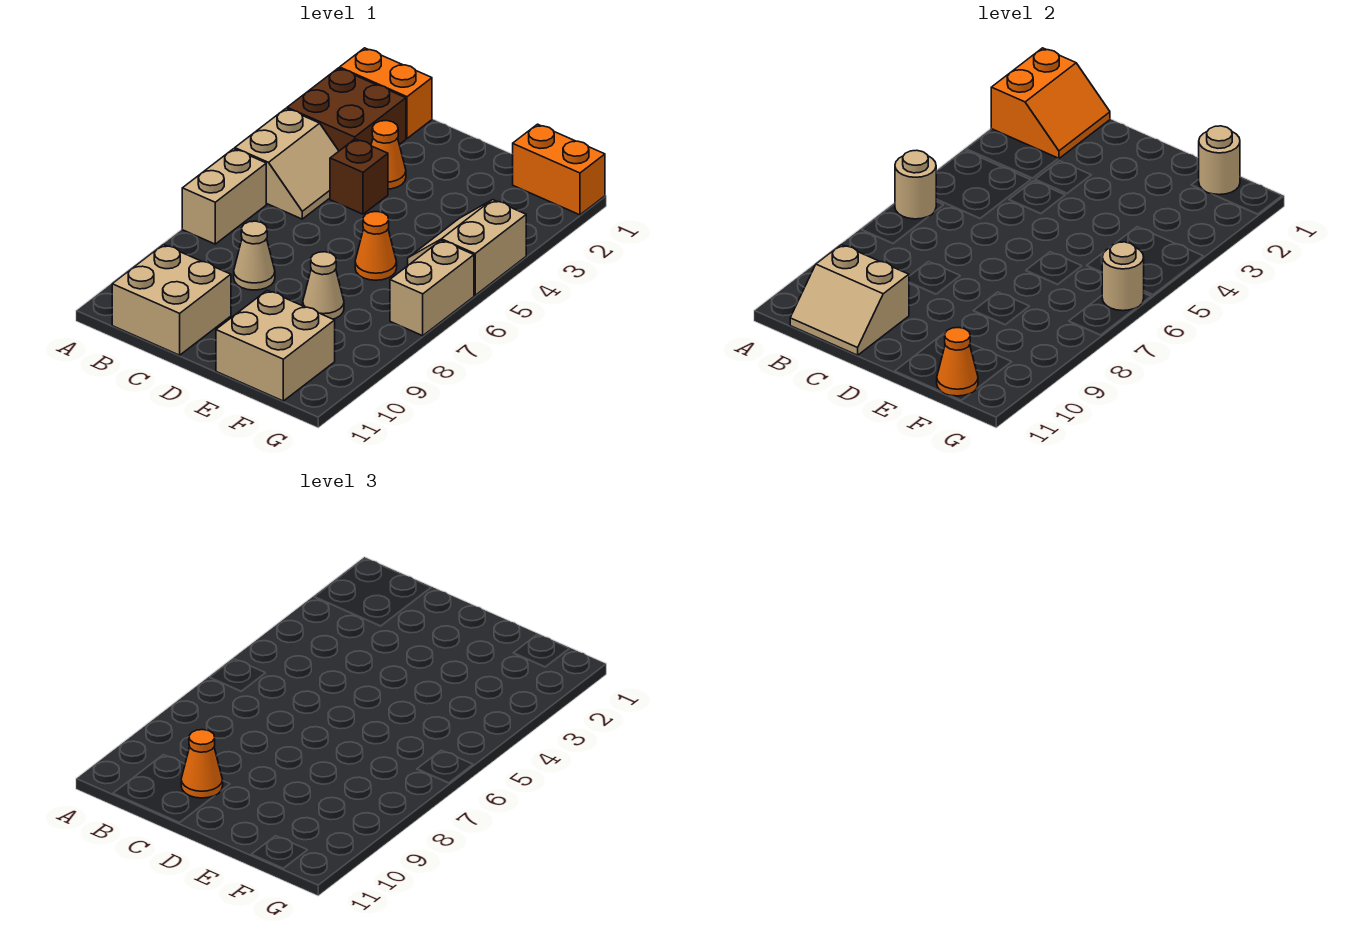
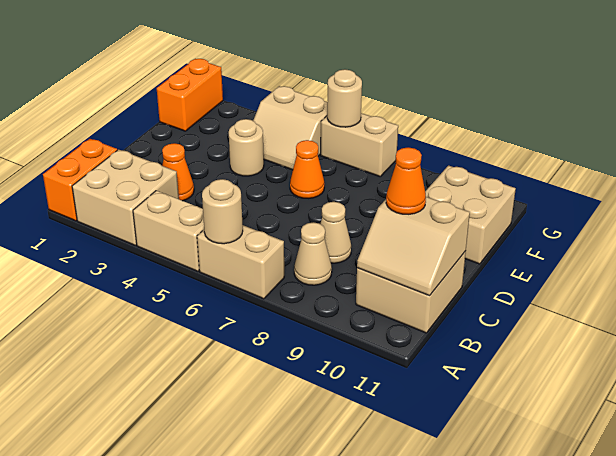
orange 2x2 slope [991,48,1110,159] -> none
brown 2x2 brick [287,68,406,151] -> tan 2x2 brick [72,149,179,245]
tan 2x2 slope [790,245,909,355] -> tan 2x2 slope turned to [357,197,470,296]
brown 1x1 brick [330,139,388,214] -> none
tan 1x1 cone [303,252,344,319] -> tan 1x1 cone moved to [294,222,332,285]
tan 1x1 round brick [1199,126,1240,195] -> tan 1x1 round brick moved to [229,119,264,176]
orange 1x1 cone [937,328,978,396] -> none

